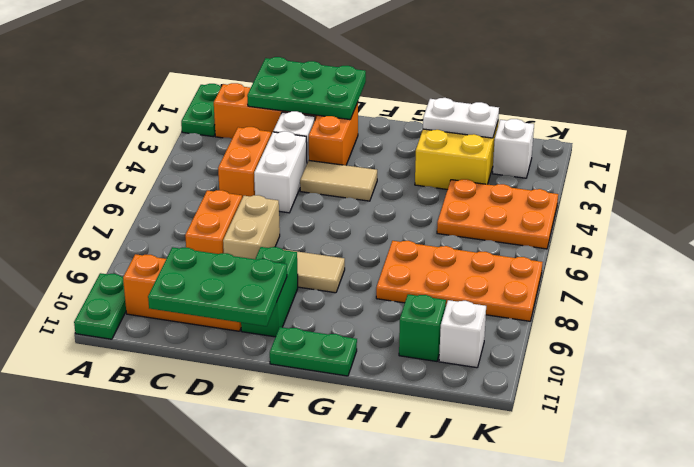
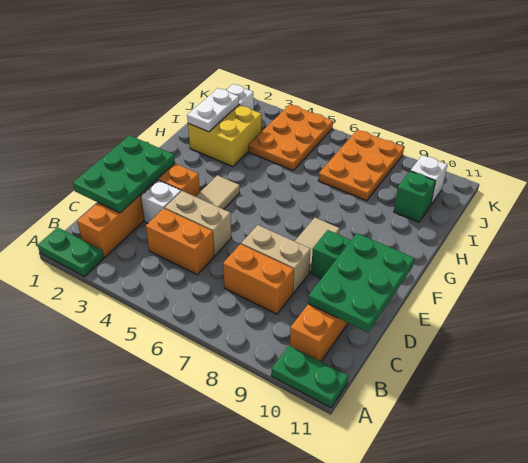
white 1x2 brick [254,131,307,213] -> tan 1x2 brick [165,191,232,255]
green 1x2 plate [270,327,357,376] -> none
orange 2x4 plate [376,241,543,321] -> orange 2x3 plate [318,130,404,201]

